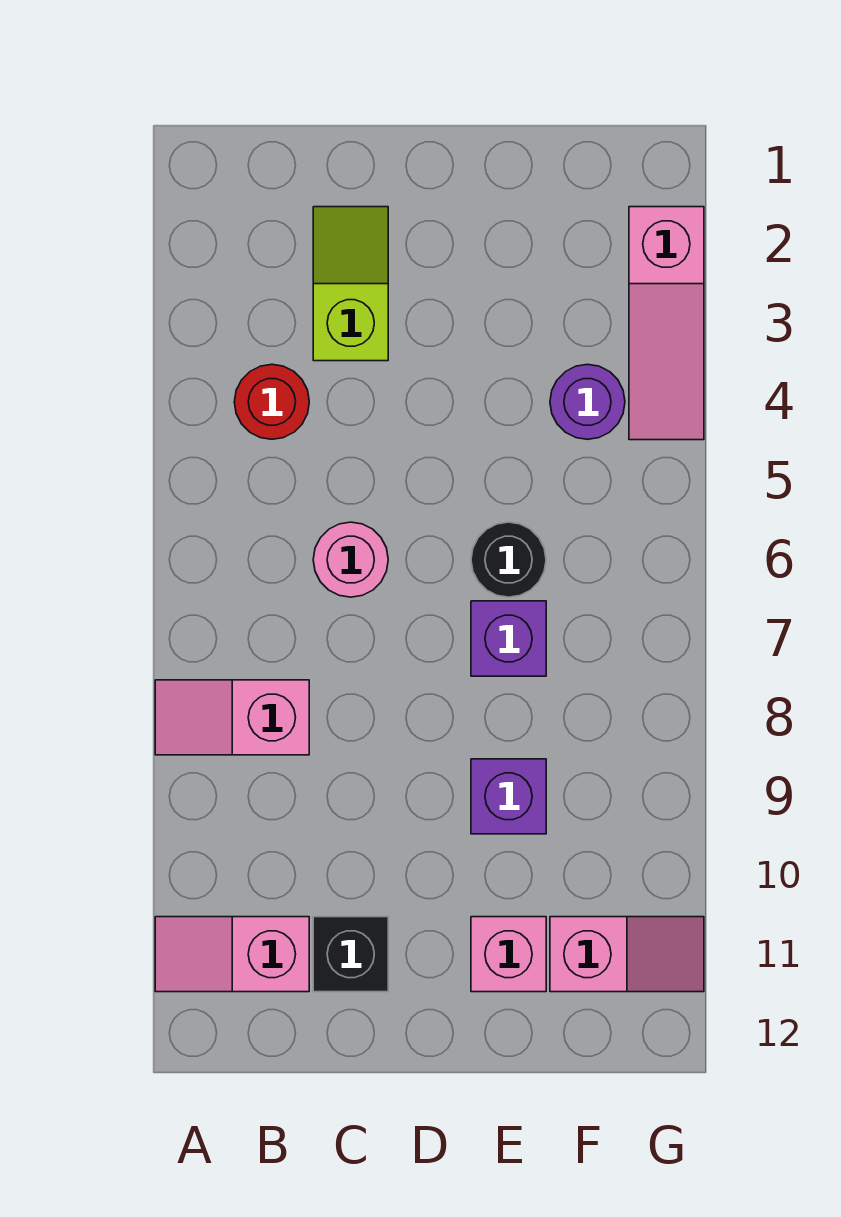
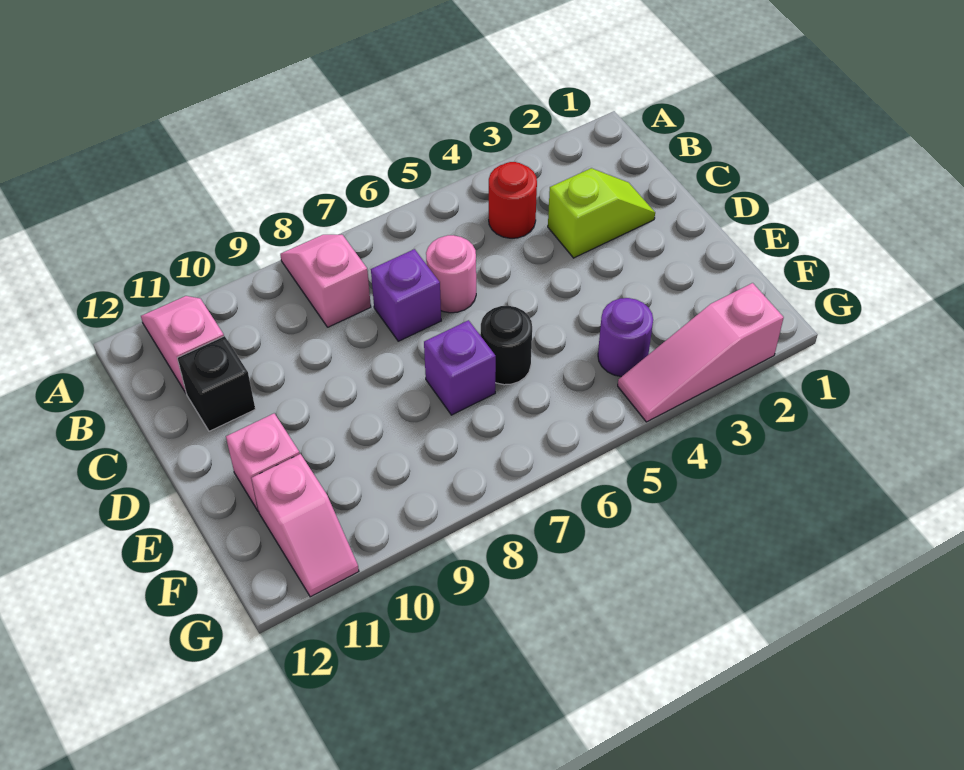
purple 1x1 brick [471,759,546,834] -> purple 1x1 brick moved to [371,249,441,341]

